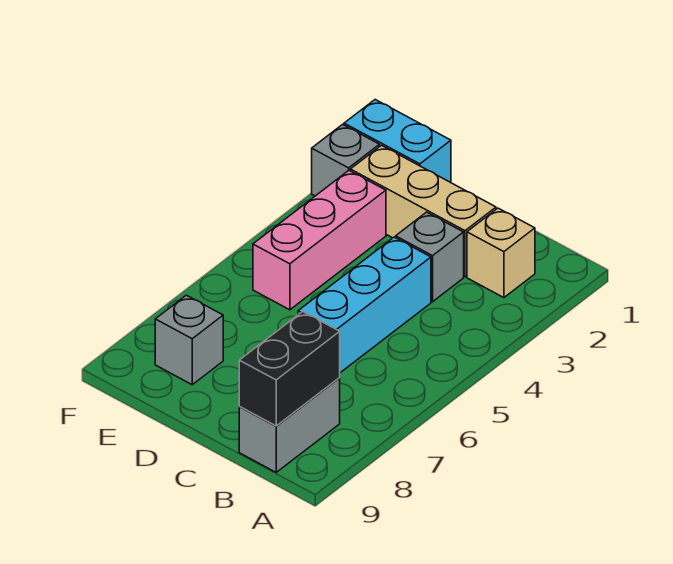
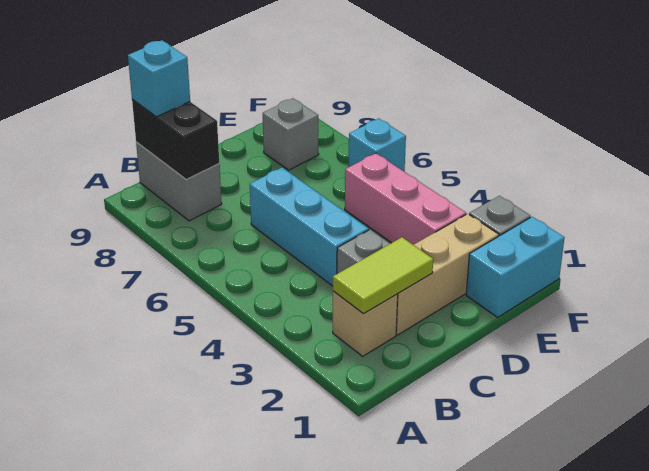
none -> lime 1x2 tile [333,237,433,314]
none -> cyan 1x1 brick [128,40,190,117]
none -> cyan 1x1 brick [348,118,406,172]

